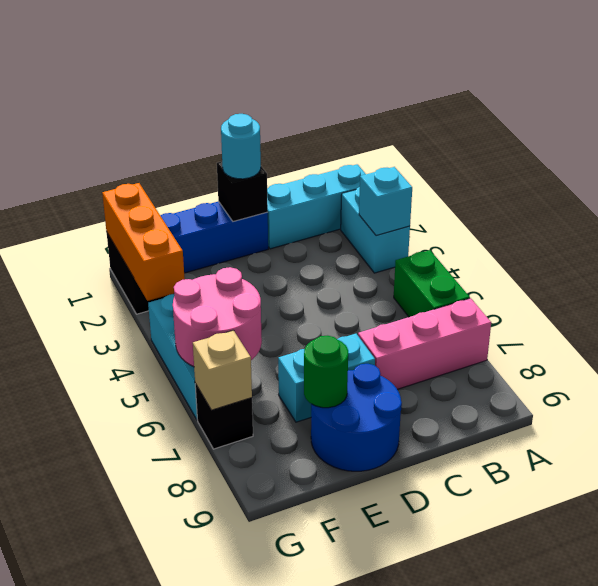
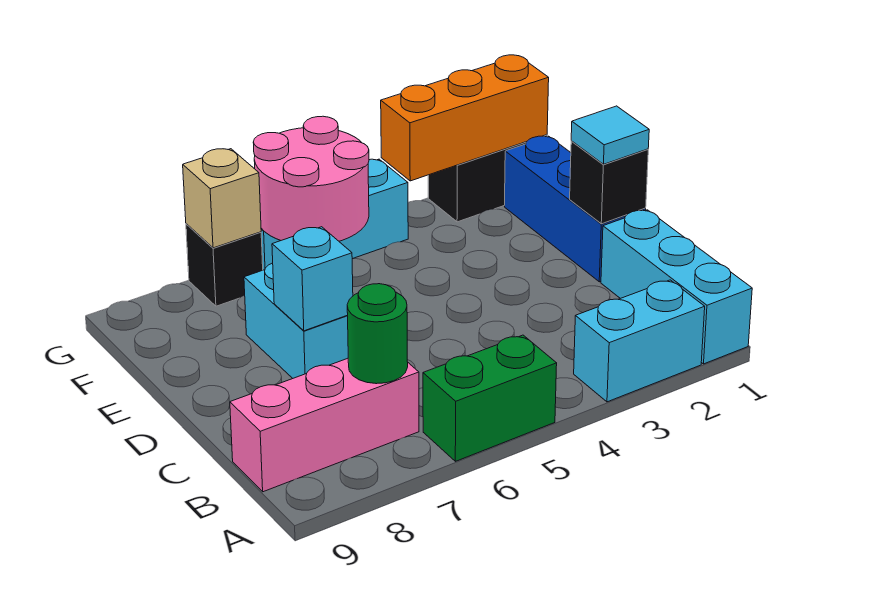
cyan 1x1 brick [359,167,412,236] -> cyan 1x1 brick moved to [272,227,353,331]
pink 1x3 brick [358,298,491,389] -> pink 1x3 brick turned to [230,358,419,492]
cyan 1x1 round brick [221,114,261,179] -> cyan 1x1 tile [571,106,649,164]
blue 2x2 round brick [311,364,402,471] -> none
green 1x1 round brick [304,336,348,408] -> green 1x1 round brick moved to [347,284,408,384]

